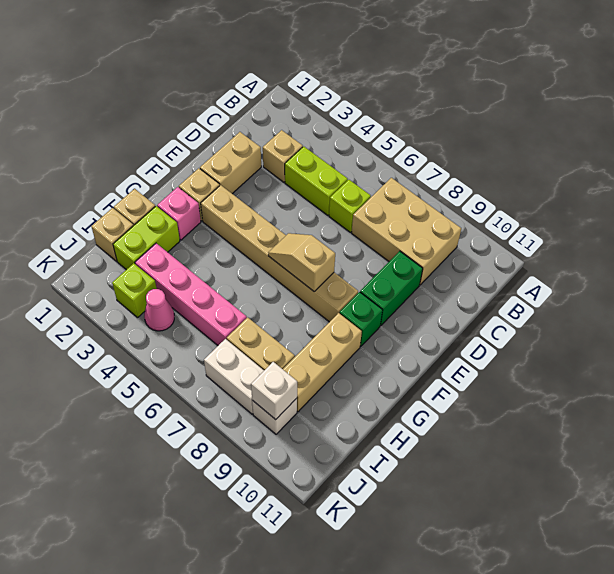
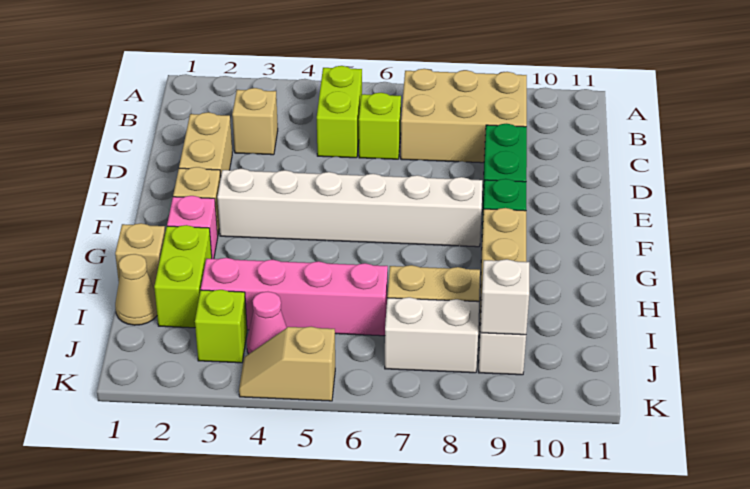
lime 1x2 brick [285,146,348,215] -> lime 1x2 brick turned to [317,66,362,158]
tan 1x6 brick [201,185,358,322] -> white 1x6 brick [217,169,482,247]
tan 1x2 slope [268,233,335,291] -> tan 1x2 slope moved to [239,327,335,401]
tan 1x1 brick [91,208,133,261] -> tan 1x1 cone [115,254,157,325]

